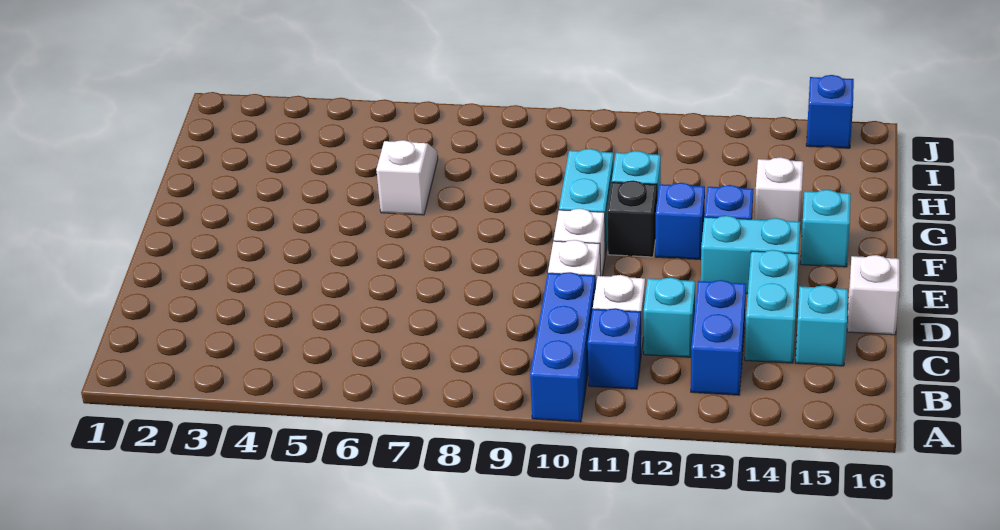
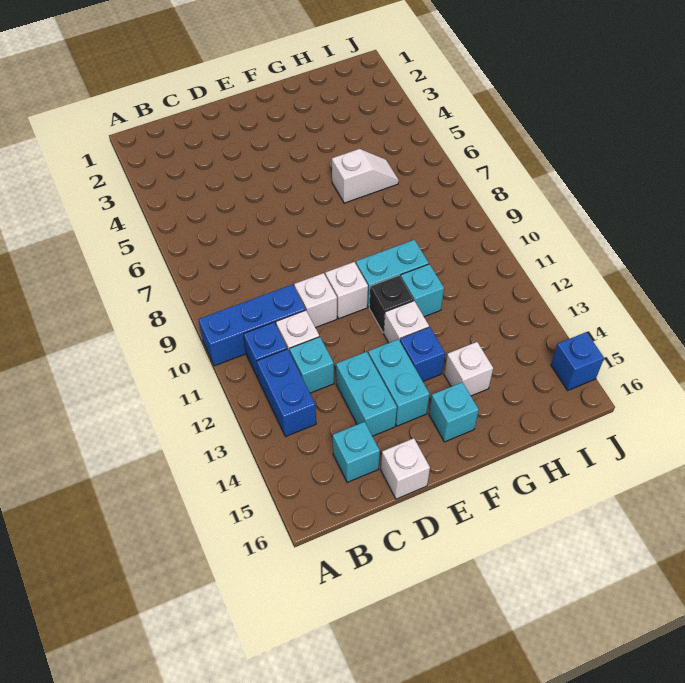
blue 1x2 brick [691,280,746,395] -> blue 1x2 brick turned to [257,349,316,437]
cyan 1x2 brick [745,250,799,363] -> cyan 1x2 brick turned to [336,352,397,436]
blue 1x1 brick [656,183,705,259] -> white 1x1 brick [384,301,429,343]

